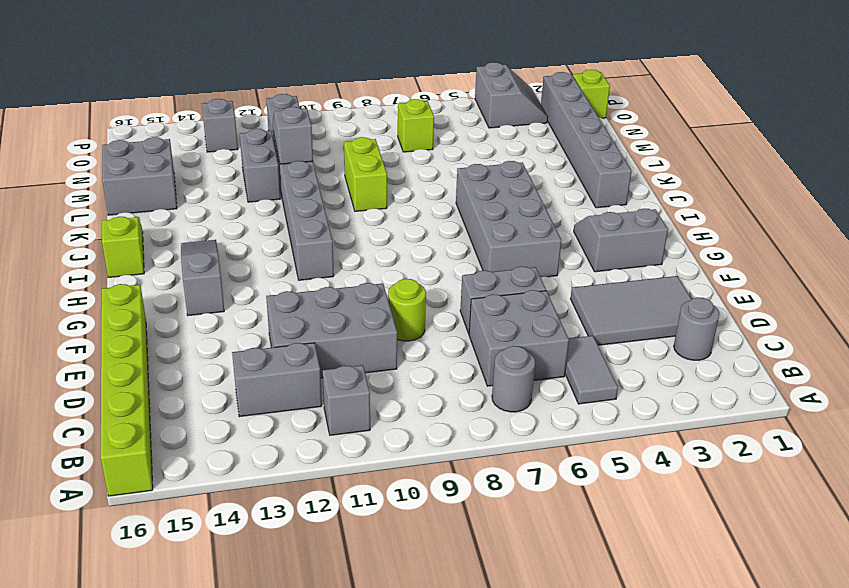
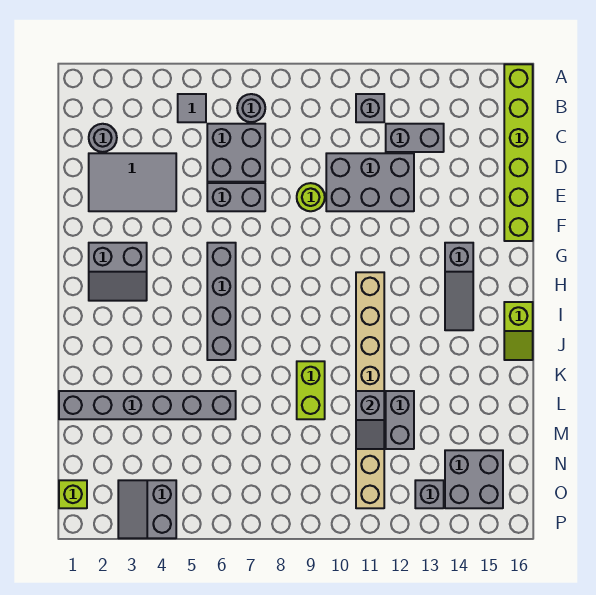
grey 1x2 tile [565,336,618,404] -> grey 1x1 tile [178,94,206,122]
grey 2x4 brick [456,161,561,277] -> grey 1x4 brick [207,243,236,360]
grey 1x8 brick [266,94,334,280] -> tan 1x8 brick [356,272,384,508]
grey 1x6 brick [541,72,631,208] -> grey 1x6 brick turned to [59,391,236,419]
grey 2x2 brick [102,137,177,215] -> grey 2x2 brick moved to [445,450,503,508]
lime 1x1 brick [398,99,434,152] -> none

